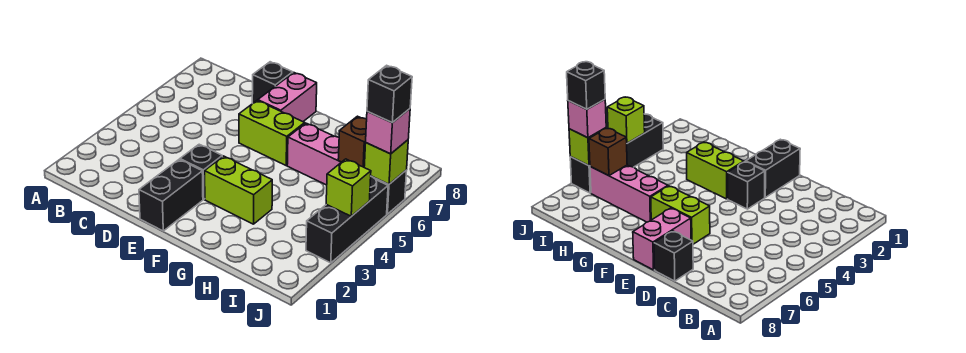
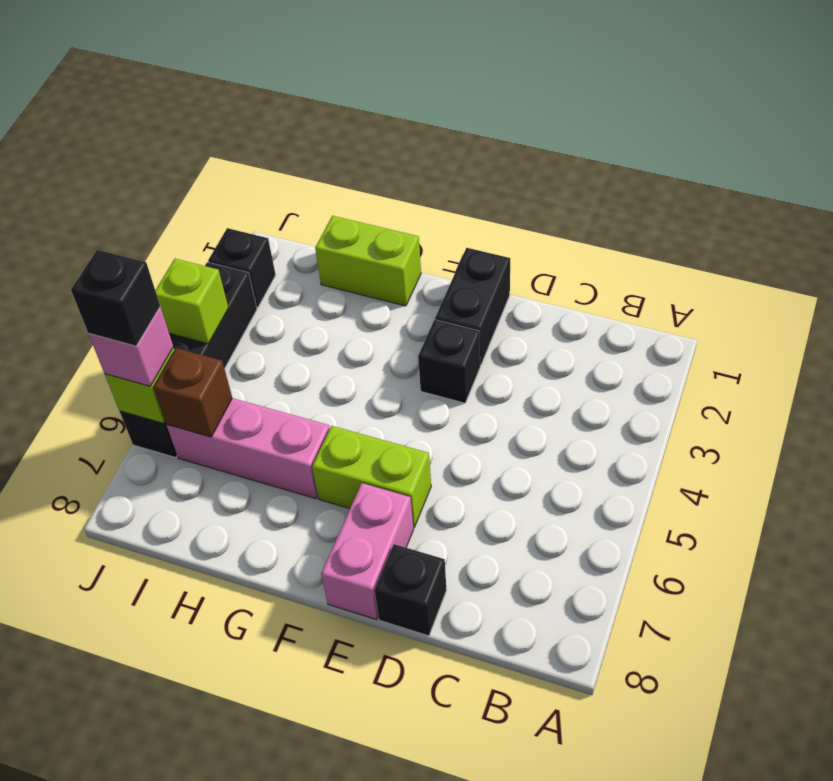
lime 1x2 brick [205,156,272,224] -> lime 1x2 brick moved to [315,216,421,306]
none -> black 1x1 brick [208,228,276,307]

